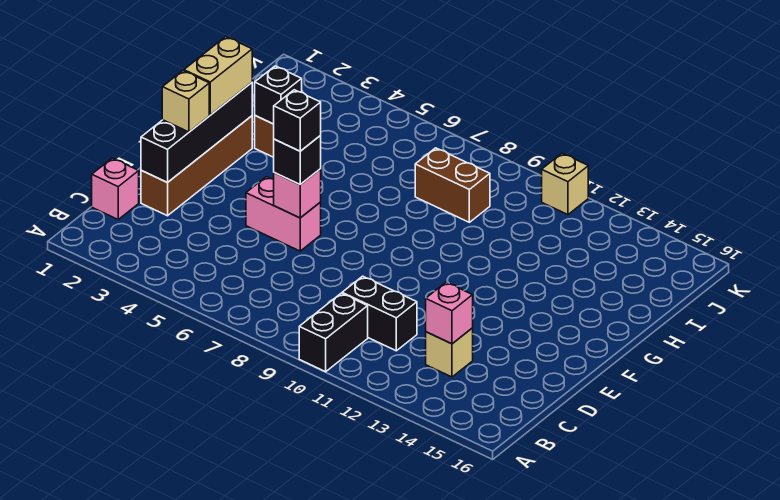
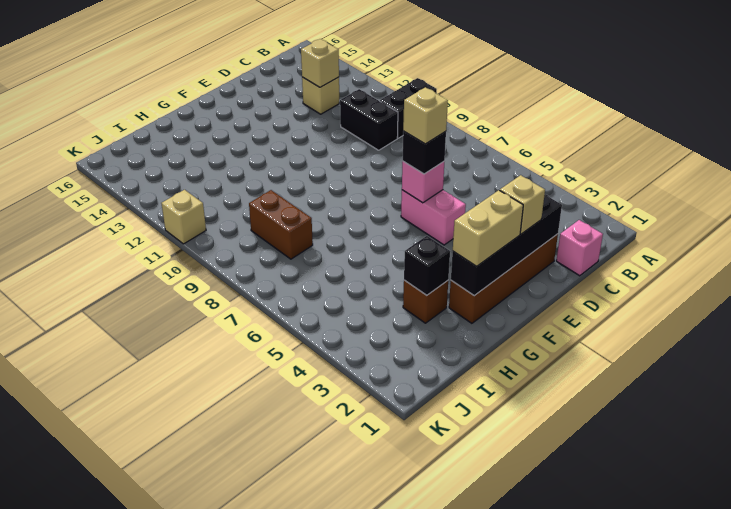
pink 1x1 brick [426,282,473,344] -> tan 1x1 brick [301,39,339,87]
black 1x1 brick [274,90,321,151] -> tan 1x1 brick [403,87,448,144]

